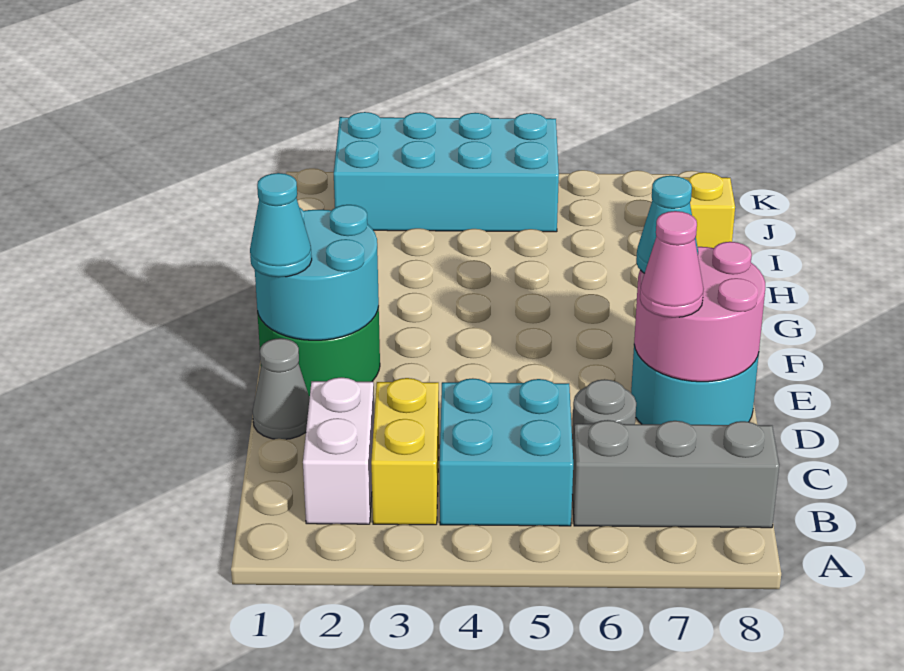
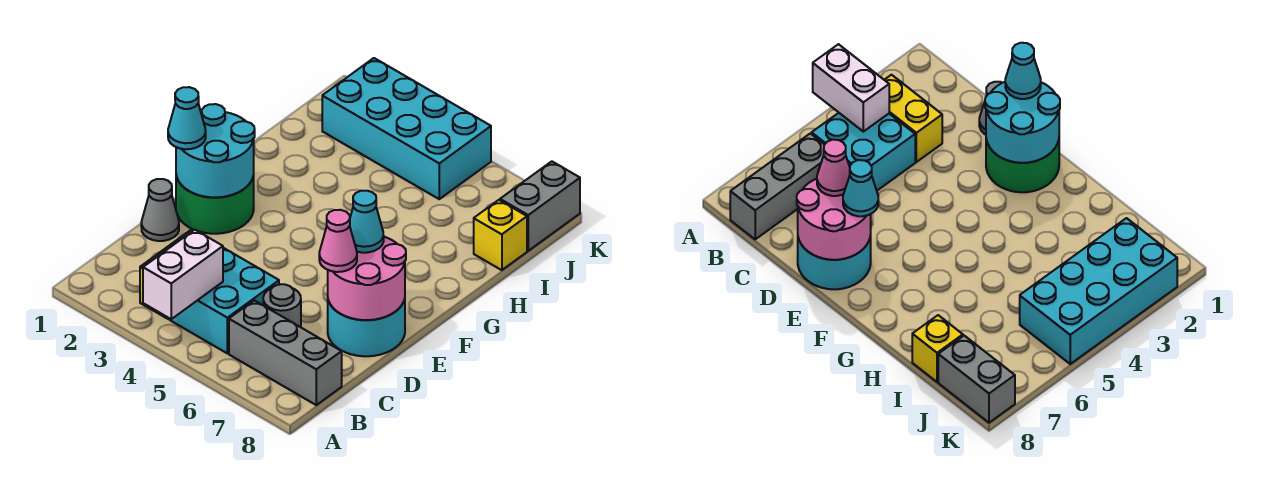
white 1x2 brick [303,377,374,524] -> white 1x2 brick moved to [143,230,223,319]
none -> grey 1x2 brick [500,161,580,251]

